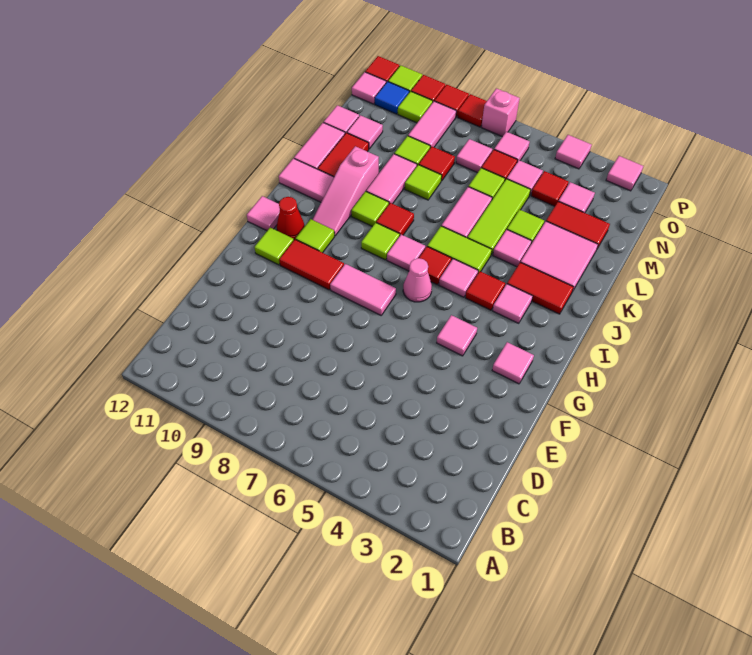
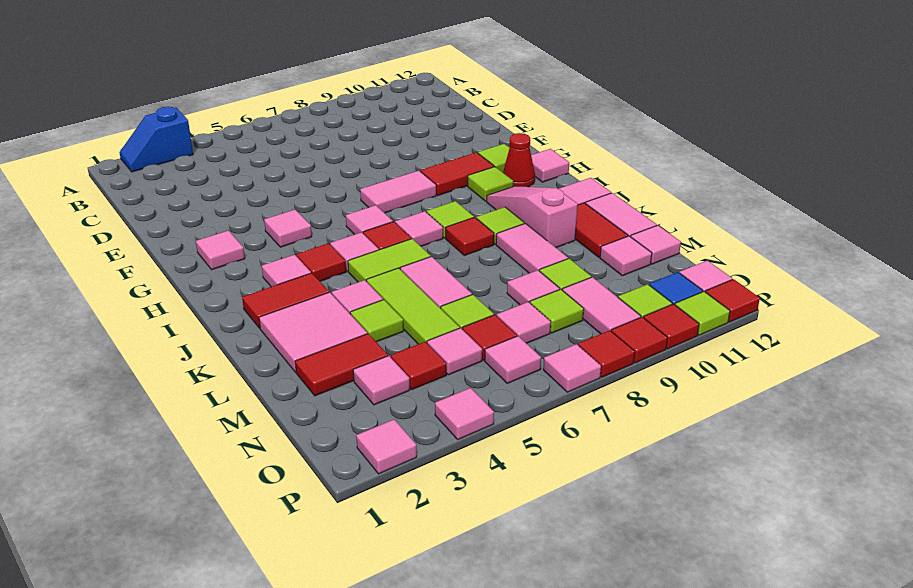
none -> blue 1x2 slope [120,107,193,172]
pink 1x1 cone [403,258,432,302] -> pink 1x1 tile [346,205,393,235]
lime 1x1 tile [405,165,442,200] -> lime 1x1 tile moved to [530,289,584,333]
red 1x1 tile [419,147,455,181] -> pink 1x1 tile [507,270,560,305]
pink 1x1 brick [481,88,520,137] -> pink 1x1 tile [543,344,601,392]

